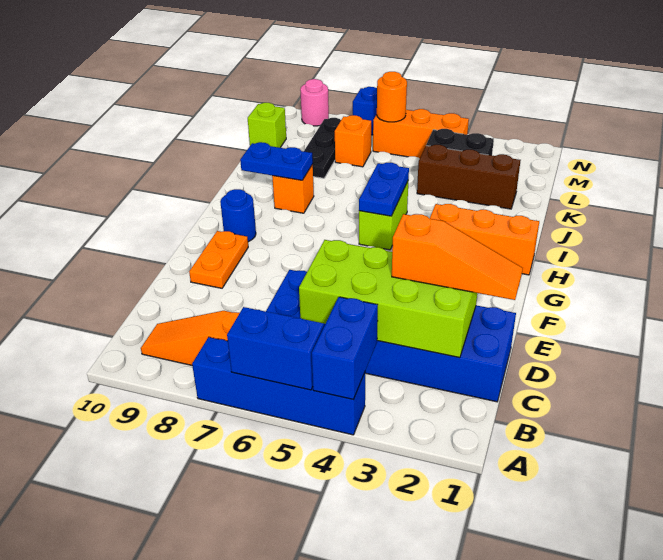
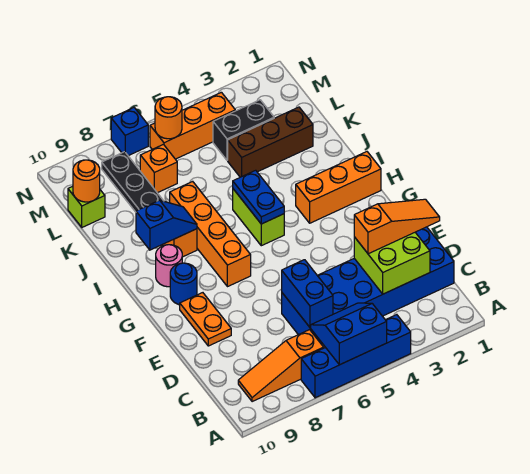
blue 1x2 brick [312,297,378,400] -> blue 1x2 brick moved to [282,260,333,328]
lime 2x4 brick [299,240,477,358] -> lime 2x2 brick [354,233,430,294]
none -> orange 1x4 brick [170,181,251,287]
blue 1x2 plate [240,142,313,180] -> blue 1x2 slope [136,200,197,250]
none -> orange 1x1 round brick [73,160,100,202]
pink 1x1 round brick [300,79,329,126] -> pink 1x1 round brick moved to [156,245,182,287]

